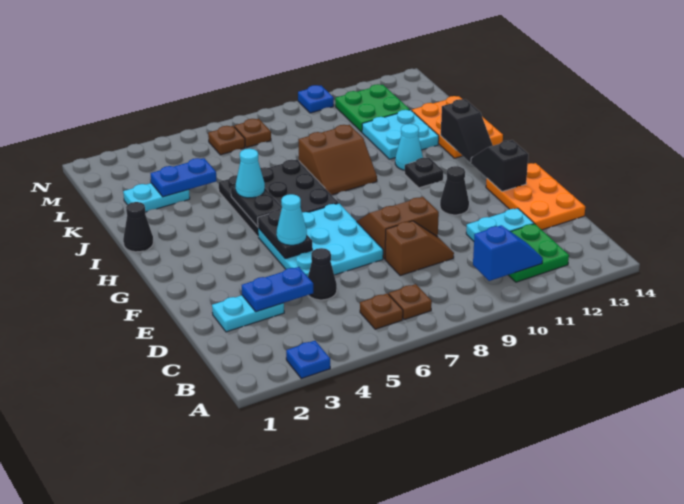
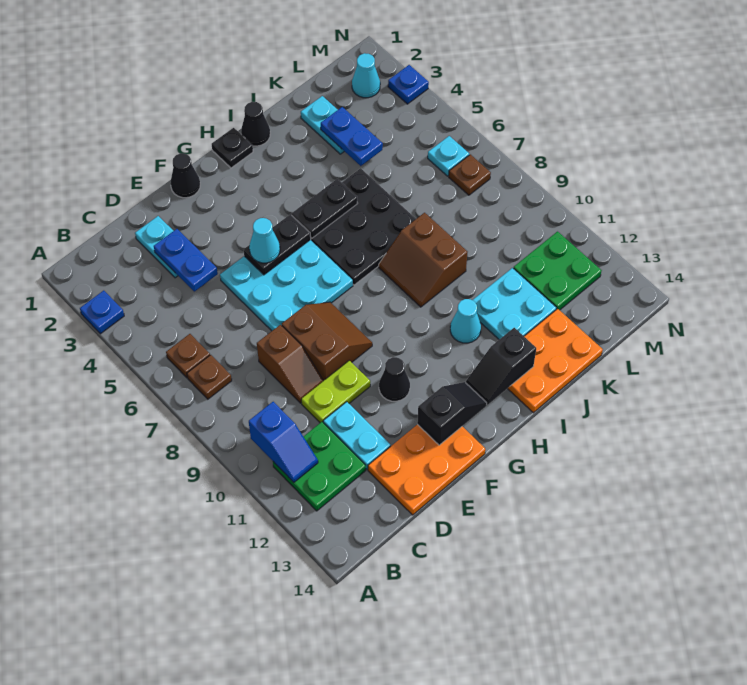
black 1x1 cone [308,248,337,300] -> black 1x1 cone moved to [170,153,200,198]
none -> lime 1x2 plate [301,361,370,423]
black 1x1 plate [405,158,444,188] -> black 1x1 plate moved to [212,128,253,168]
cyan 1x1 cone [236,149,265,198] -> cyan 1x1 cone moved to [352,53,380,98]
brown 1x1 plate [208,126,245,155] -> cyan 1x1 plate [428,136,469,176]
blue 1x1 plate [298,85,334,113] -> blue 1x1 plate moved to [388,65,429,104]

